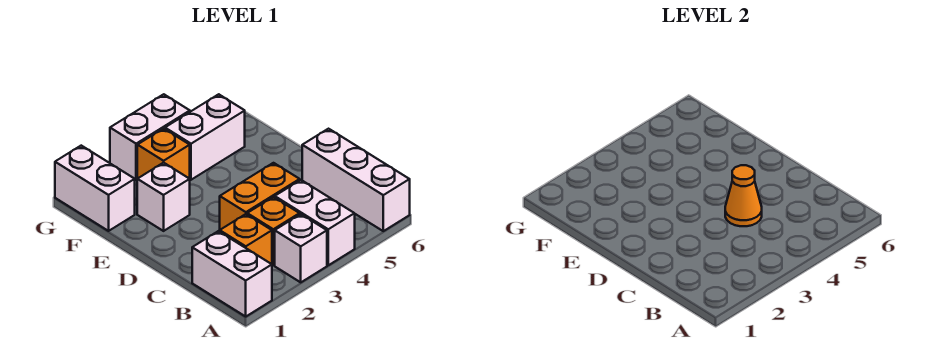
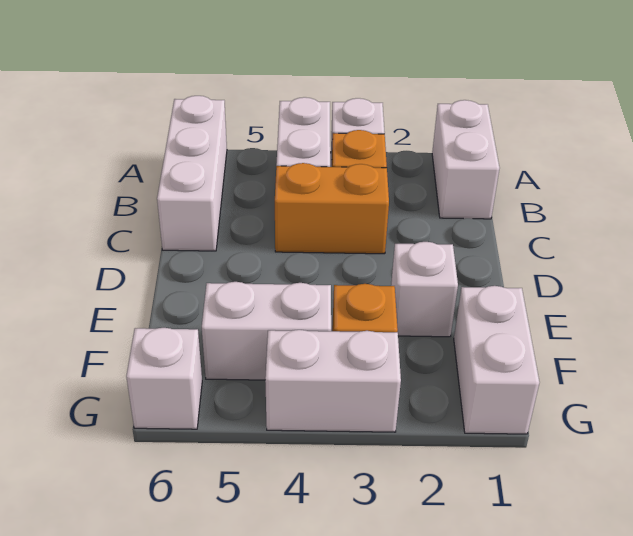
orange 1x1 brick [220,214,272,264] -> none
orange 1x1 cone [725,165,762,226] -> none
none -> white 1x1 brick [126,328,202,429]

